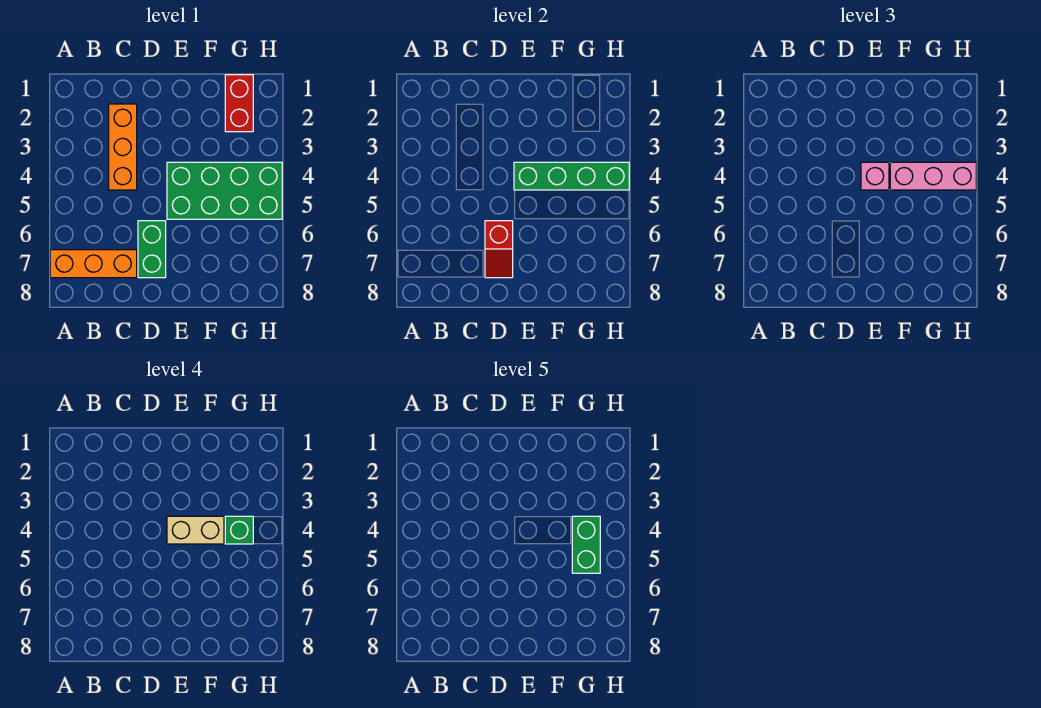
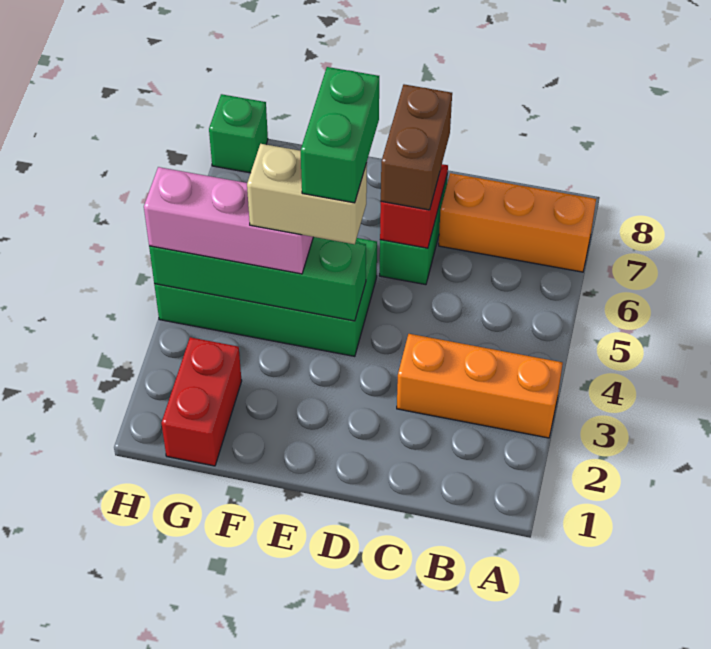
orange 1x3 brick [109,104,137,190] -> orange 1x3 brick turned to [397,334,563,438]
none -> brown 1x2 brick [381,84,452,210]
pink 1x1 brick [861,162,889,190] -> none
green 1x1 brick [225,516,253,544] -> green 1x1 brick moved to [209,94,268,173]
green 1x2 brick [572,516,600,573] -> green 1x2 brick moved to [301,67,379,203]

